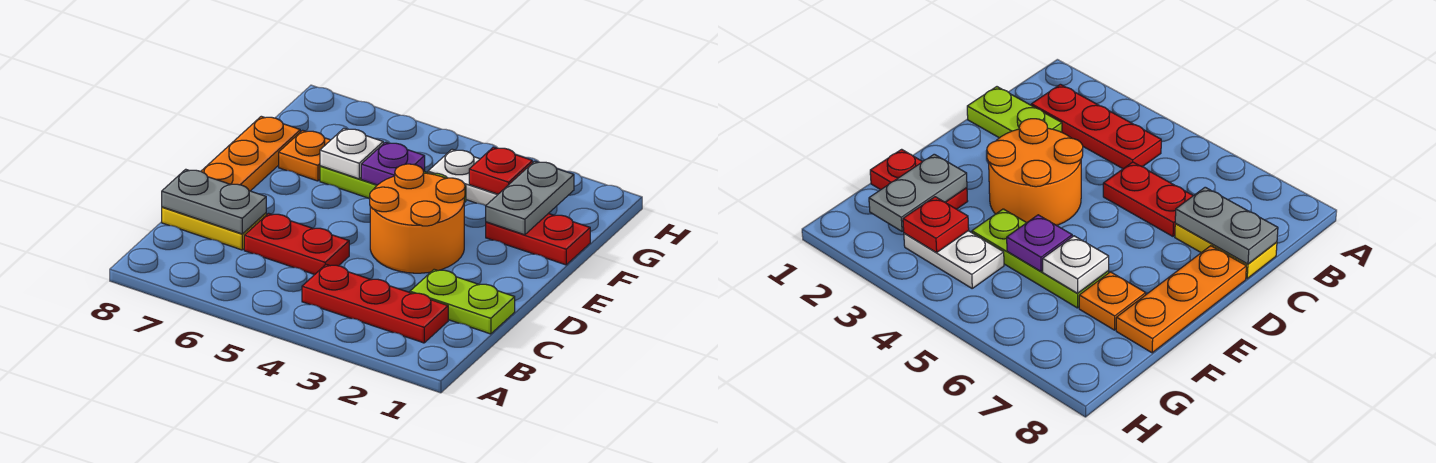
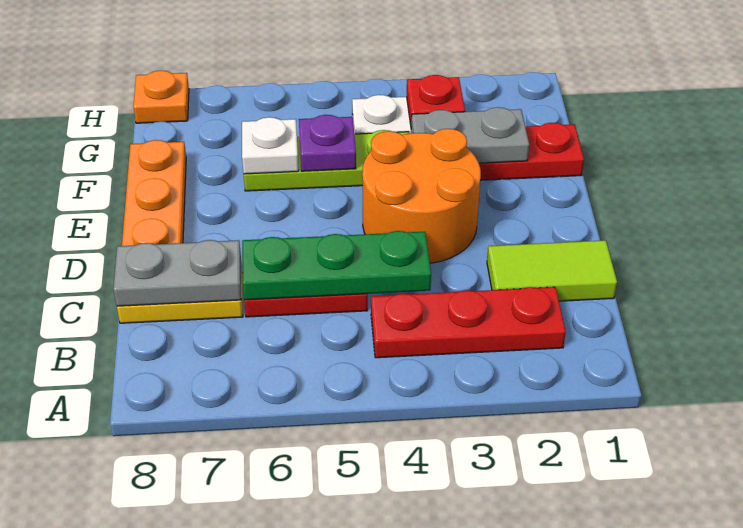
lime 1x2 plate [410,269,515,334] -> lime 1x2 tile [487,240,617,301]
none -> green 1x3 plate [242,231,431,300]
grey 1x2 plate [486,161,574,235] -> grey 1x2 plate turned to [411,107,529,163]
orange 1x1 plate [279,130,330,181] -> orange 1x1 plate moved to [133,71,189,123]

